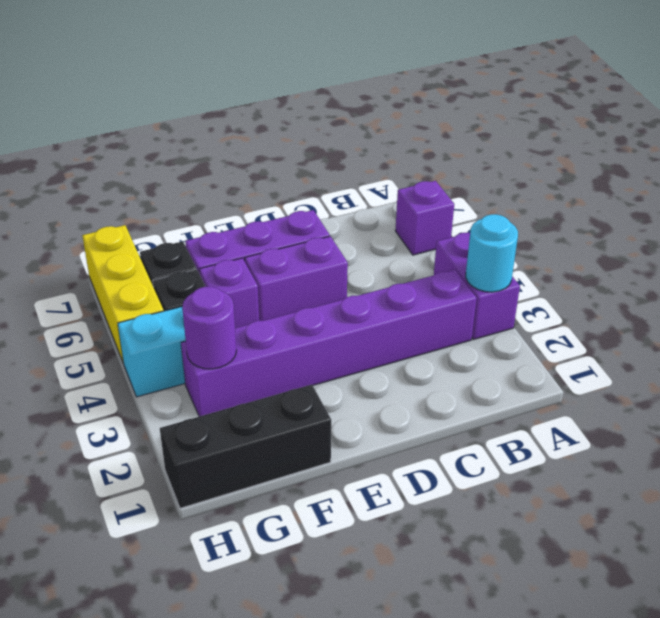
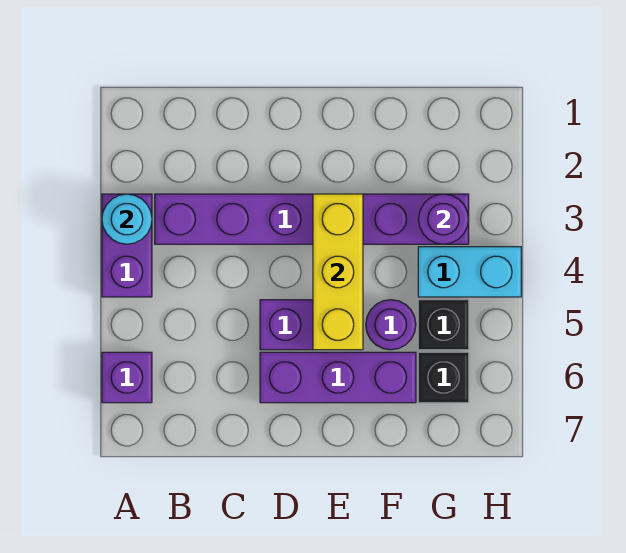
black 1x3 brick [160,385,331,508] -> none
purple 1x1 brick [199,258,259,328] -> purple 1x1 round brick [366,300,416,350]
yellow 1x3 brick [82,225,163,364] -> yellow 1x3 brick moved to [313,194,363,350]

